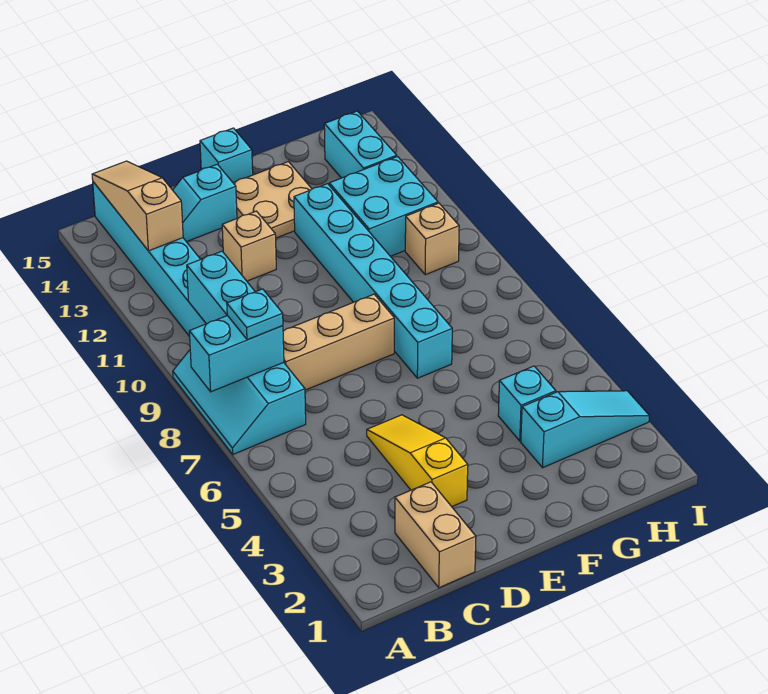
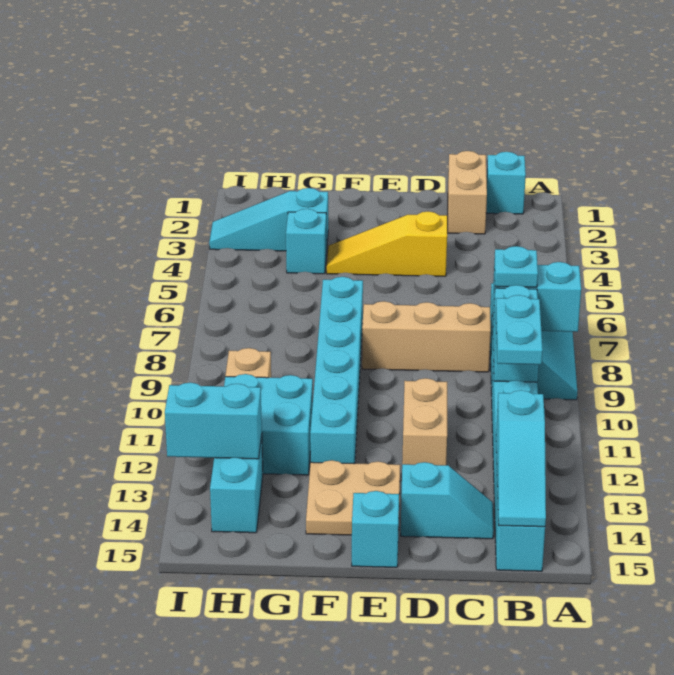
none -> cyan 1x1 brick [486,152,526,214]
none -> cyan 1x2 plate [496,295,543,365]
tan 1x3 slope [92,161,183,251] -> cyan 1x3 slope [496,390,546,527]
yellow 1x3 slope [367,415,468,507] -> yellow 1x3 slope turned to [327,211,447,276]
tan 1x1 brick [222,211,276,281] -> tan 1x2 brick [402,378,447,465]
none -> cyan 1x2 brick [165,382,262,459]

